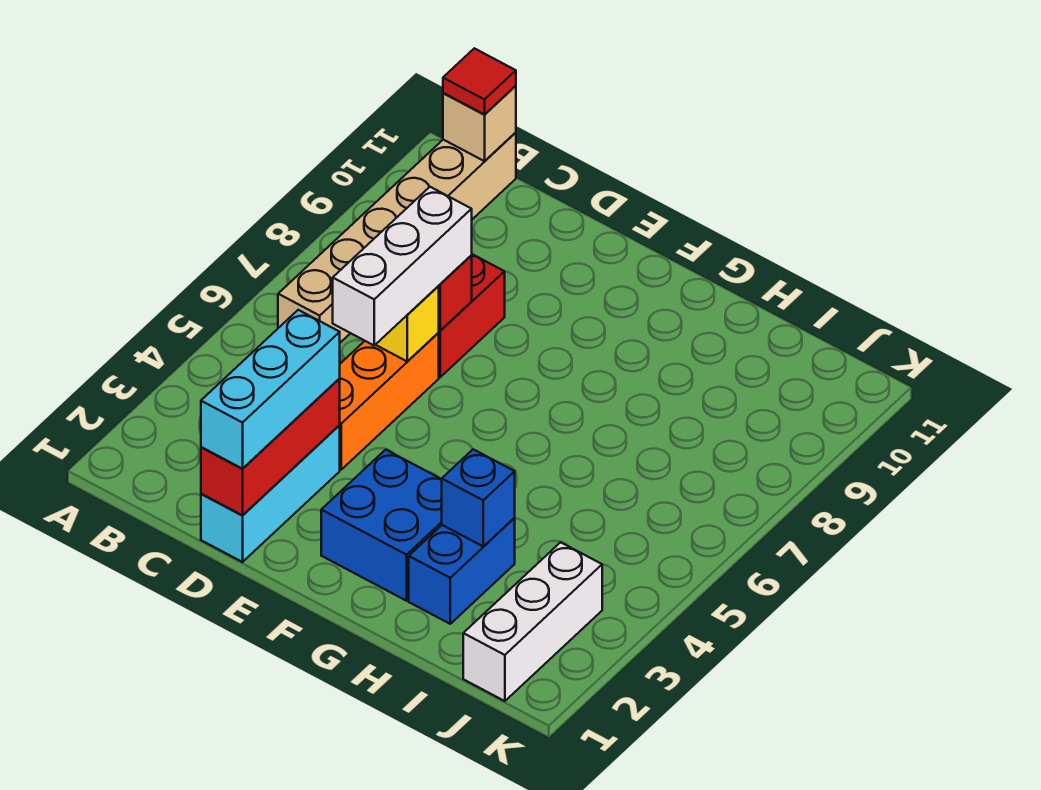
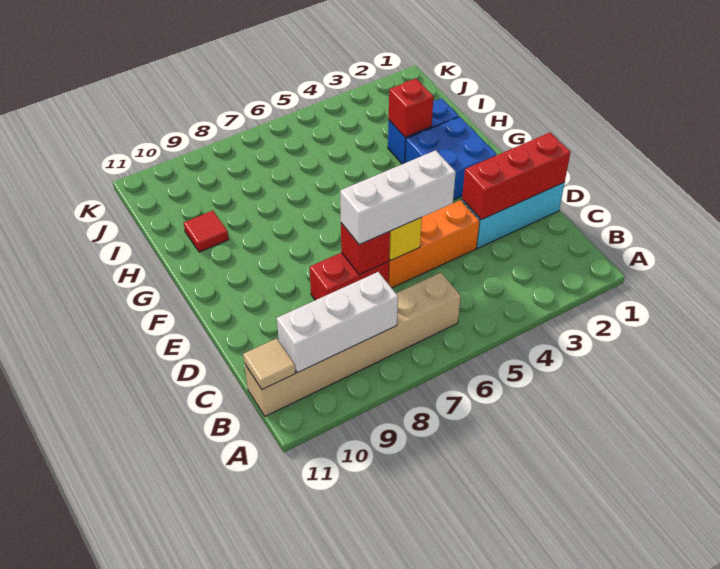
tan 1x1 brick [443,86,516,161] -> tan 1x1 tile [243,338,296,389]
red 1x1 tile [443,48,516,115] -> red 1x1 tile moved to [184,211,229,252]
cyan 1x3 brick [201,310,340,469] -> none
blue 1x1 brick [442,449,515,547] -> red 1x1 brick [389,79,434,137]
white 1x3 brick [463,542,602,701] -> white 1x3 brick moved to [277,272,398,373]

